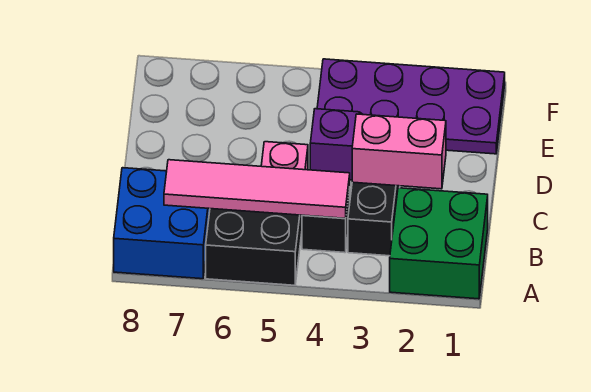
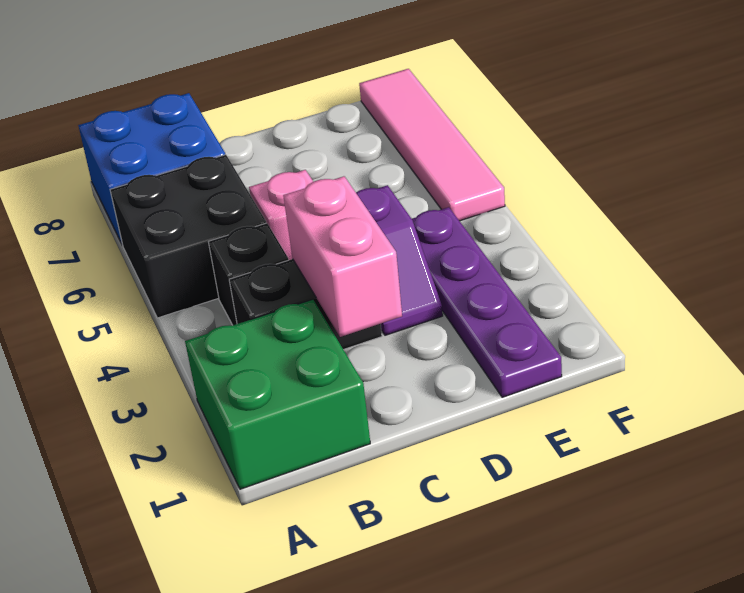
pink 1x4 tile [164,160,350,218] -> pink 1x4 tile moved to [359,69,505,221]
purple 2x4 plate [317,59,505,154] -> purple 1x4 plate [412,207,562,397]

